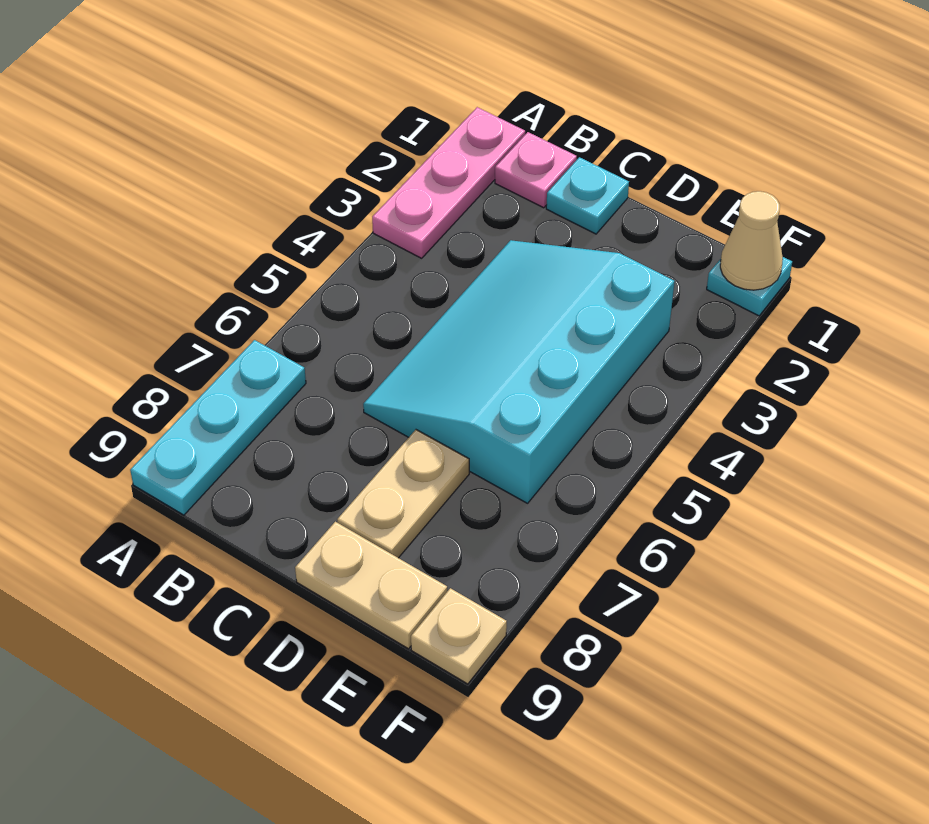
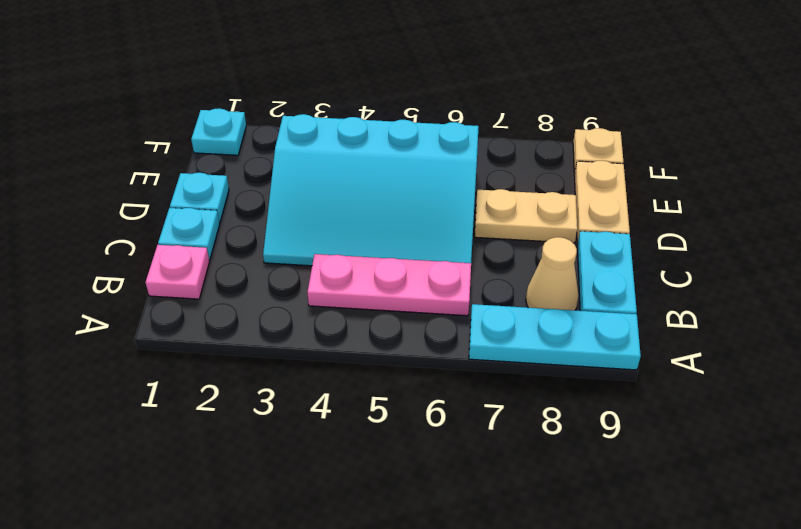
pink 1x3 plate [372,107,525,258] -> pink 1x3 plate moved to [307,254,471,316]
none -> cyan 1x2 plate [577,231,637,314]
none -> cyan 1x1 plate [170,173,229,223]
tan 1x1 cone [720,191,783,290] -> tan 1x1 cone moved to [526,237,579,310]

